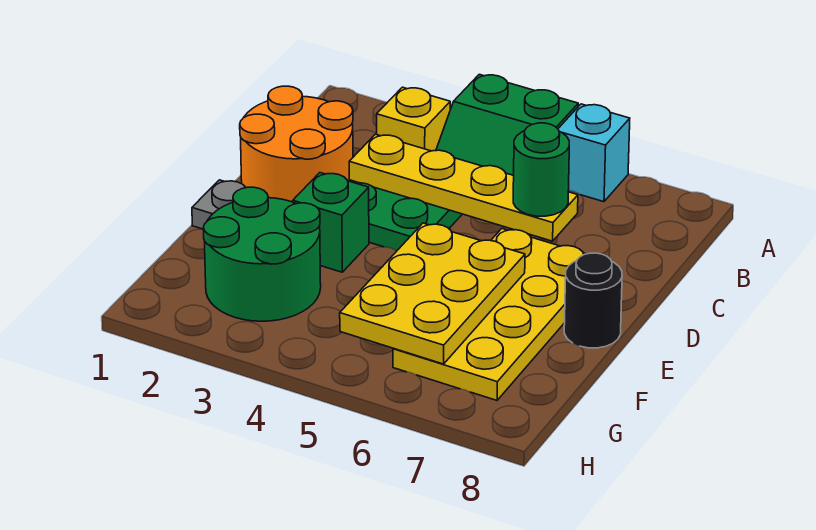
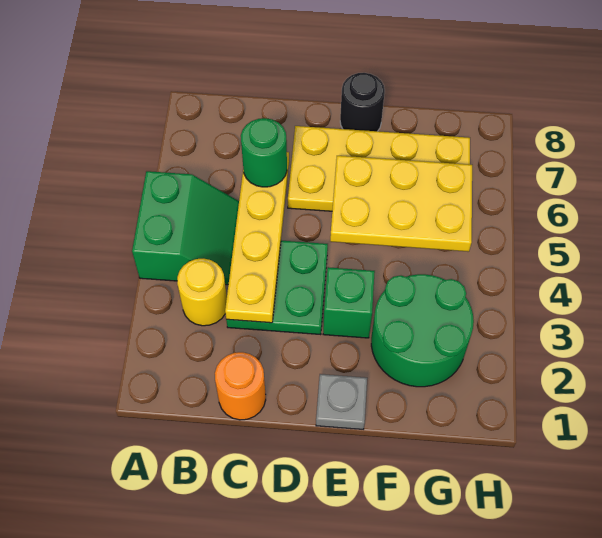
cyan 1x1 brick [558,104,630,202] -> none
yellow 1x1 brick [377,87,450,151] -> yellow 1x1 round brick [177,259,227,326]
orange 2x2 round brick [240,86,353,202] -> orange 1x1 round brick [215,352,266,420]

